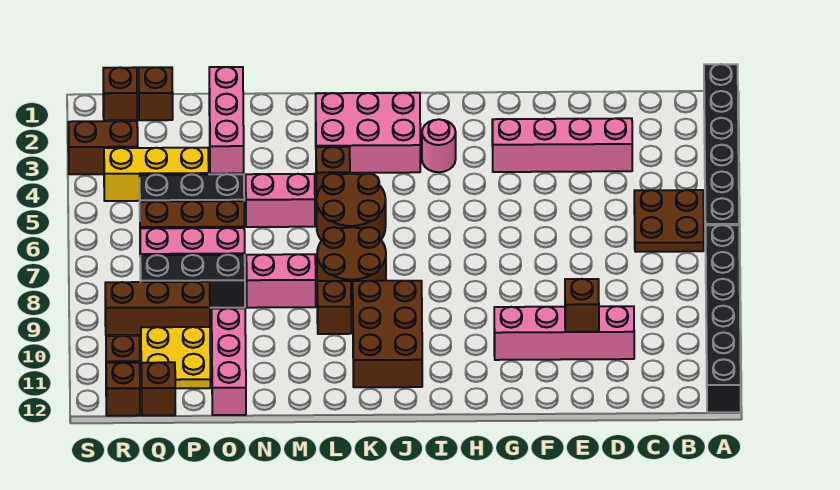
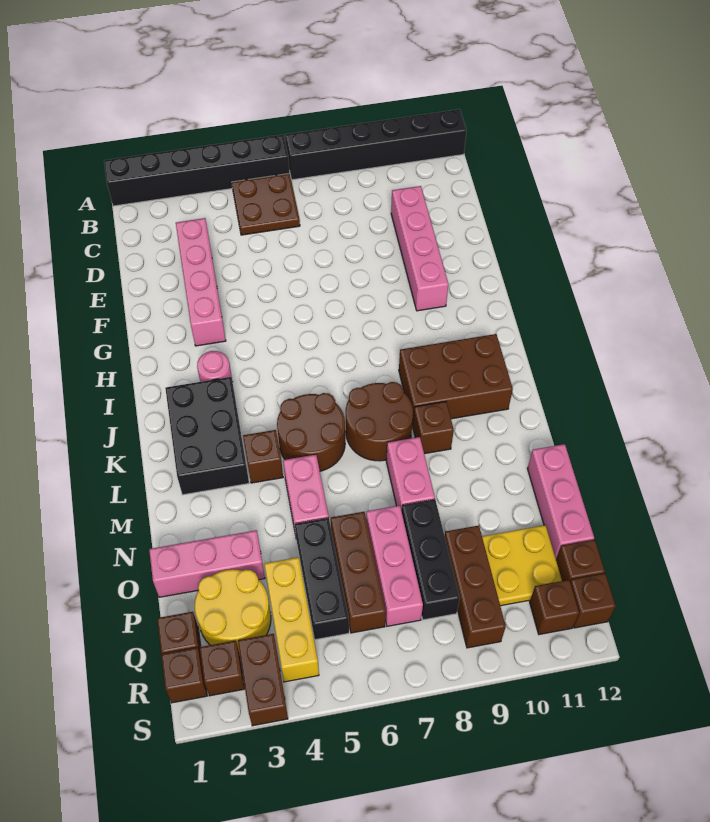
brown 1x1 brick [565,279,599,332] -> brown 1x1 brick moved to [200,641,245,696]
pink 2x3 brick [316,93,420,173] -> black 2x3 brick [165,377,249,495]
pink 1x3 brick [212,308,246,415] -> pink 1x3 brick turned to [527,444,594,558]
none -> yellow 2x2 round brick [195,569,271,653]

